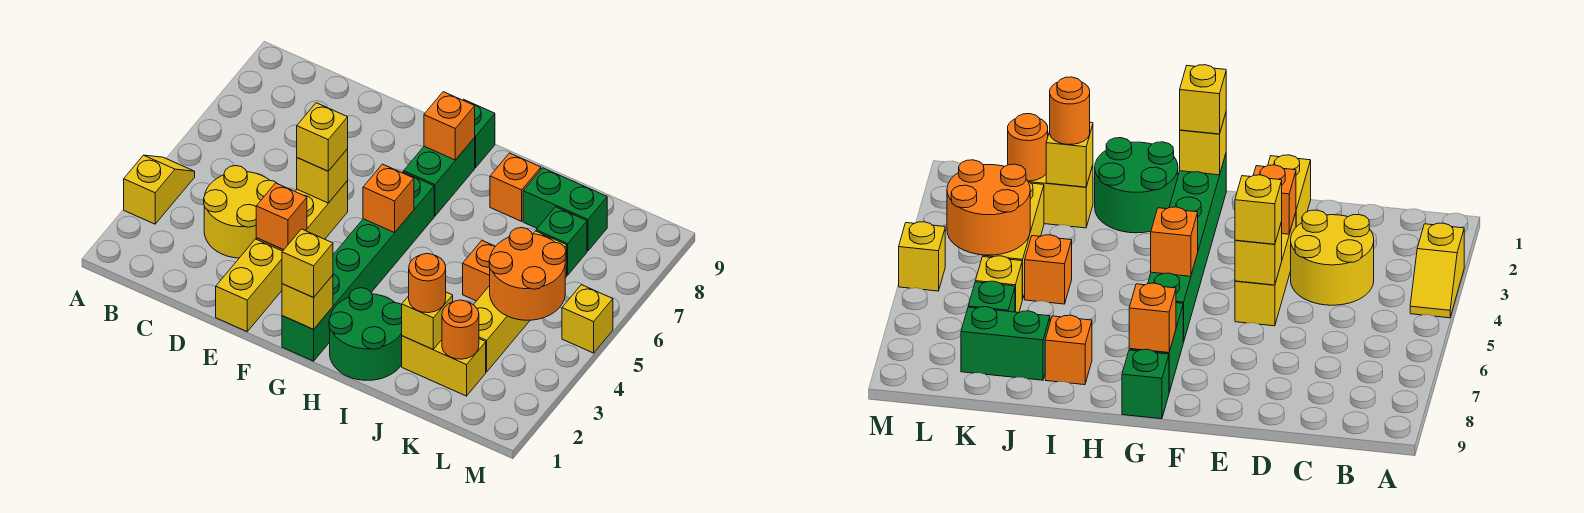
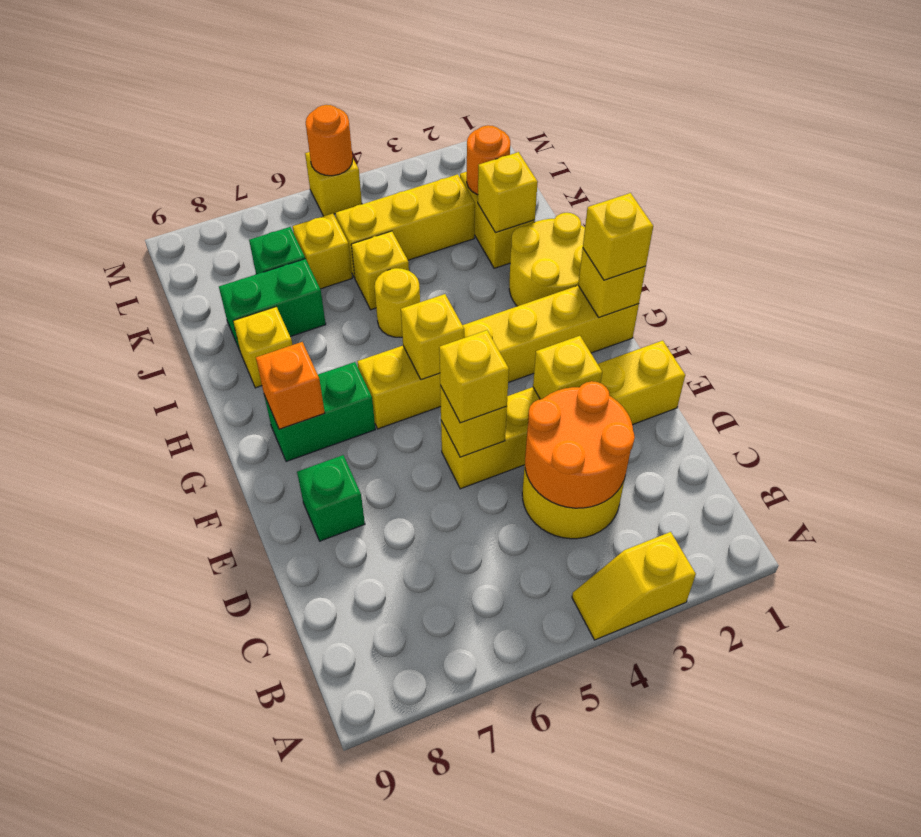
orange 1x1 brick [256,183,307,250] -> yellow 1x1 brick [533,336,602,399]
green 1x6 brick [282,172,434,361] -> yellow 1x6 brick [357,286,639,429]
orange 1x1 brick [363,164,414,233] -> yellow 1x1 brick [401,294,464,380]
green 1x1 brick [463,99,495,168] -> green 1x1 brick moved to [297,455,365,541]
green 2x2 round brick [329,288,402,380] -> yellow 2x2 round brick [509,213,585,306]
none -> yellow 1x1 round brick [375,268,420,337]
orange 1x1 brick [490,153,541,221] -> yellow 1x1 brick [233,307,292,388]
orange 1x1 round brick [409,254,446,313] -> orange 1x1 round brick moved to [306,105,353,176]
orange 1x1 brick [463,241,495,301] -> yellow 1x1 brick [351,231,409,310]
green 1x2 brick [523,168,607,251] -> green 1x2 brick turned to [219,259,326,351]
orange 2x2 round brick [489,228,566,320] -> orange 2x2 round brick moved to [525,381,635,508]

